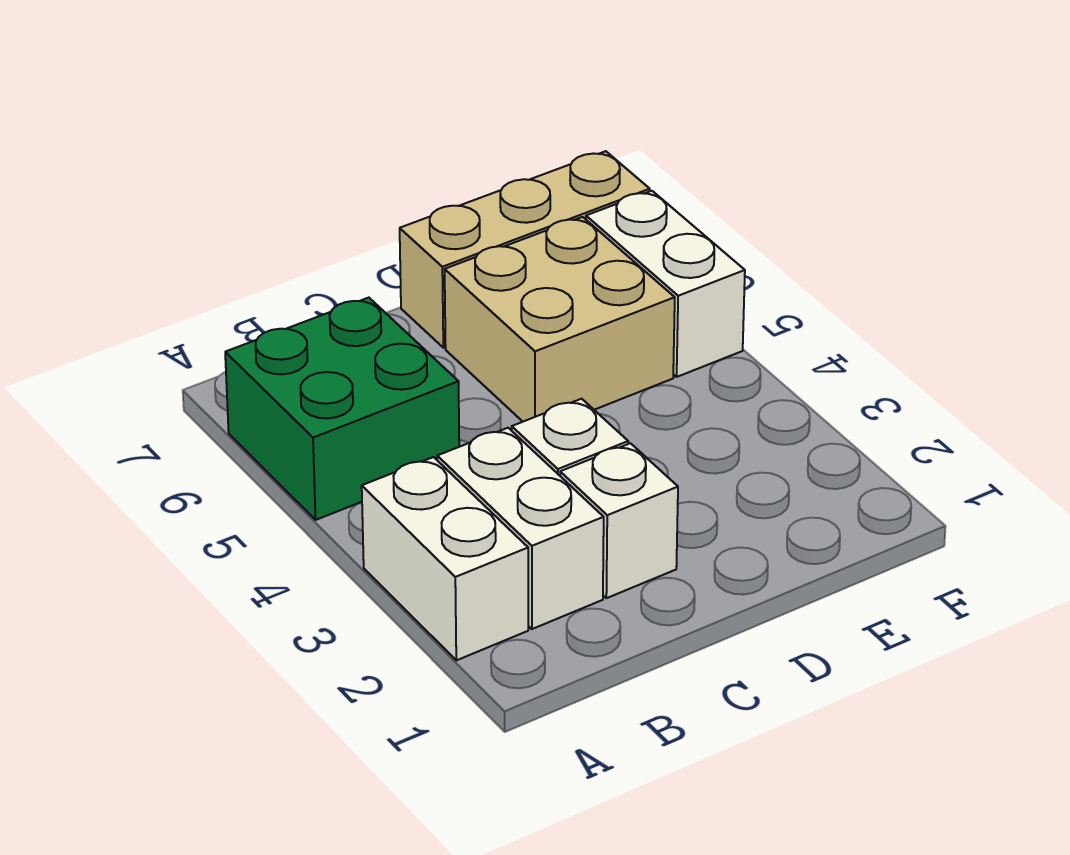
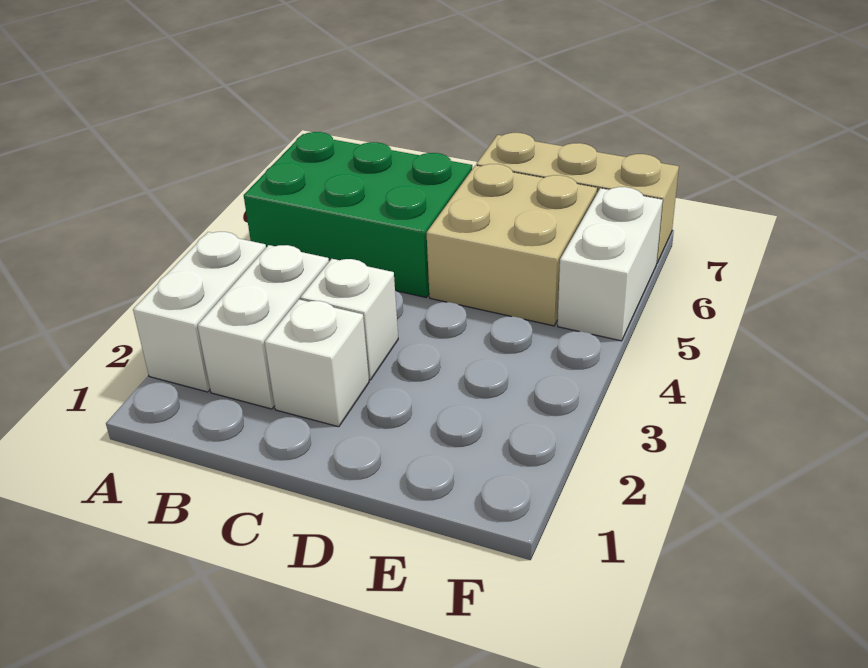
green 2x2 brick [225,298,459,520] -> green 2x3 brick [244,132,472,298]

